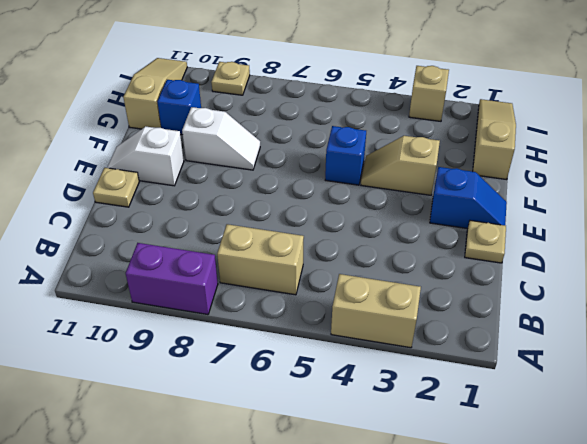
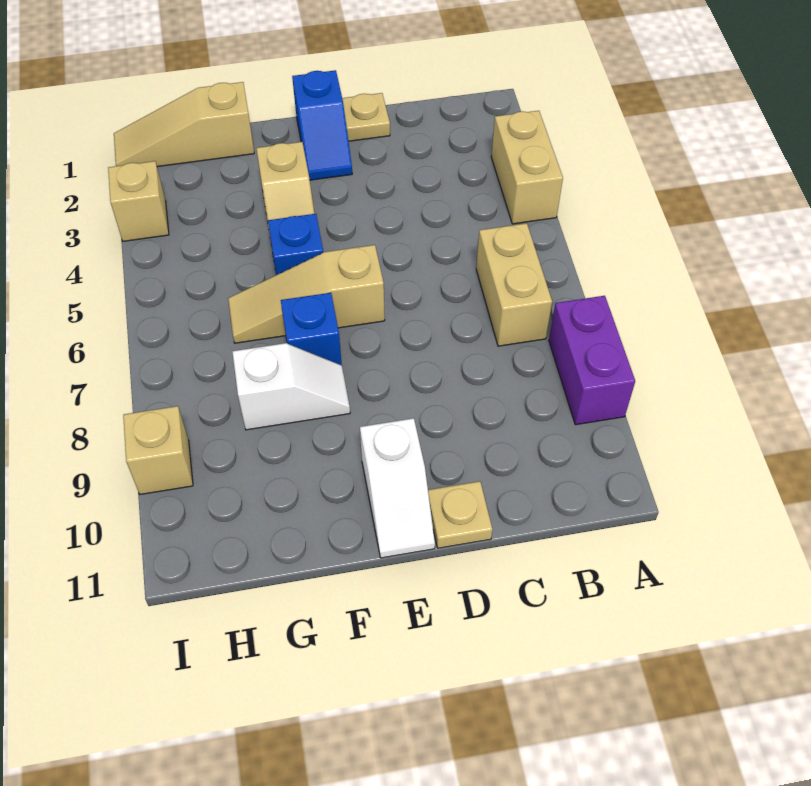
blue 1x2 slope [430,167,507,229] -> blue 1x2 slope turned to [292,70,352,180]
white 1x2 slope [182,107,260,170] -> white 1x2 slope turned to [232,343,350,430]
blue 1x1 brick [157,80,201,135] -> blue 1x1 brick moved to [281,293,342,365]
tan 1x3 slope [123,58,187,129] -> tan 1x3 slope moved to [228,245,385,343]
tan 1x1 plate [211,62,250,95] -> tan 1x1 brick [123,406,193,494]

